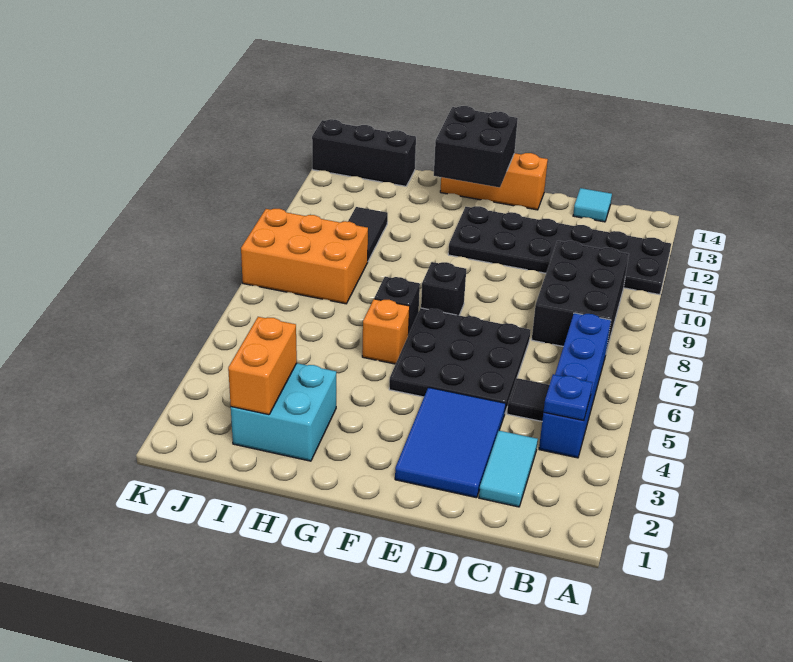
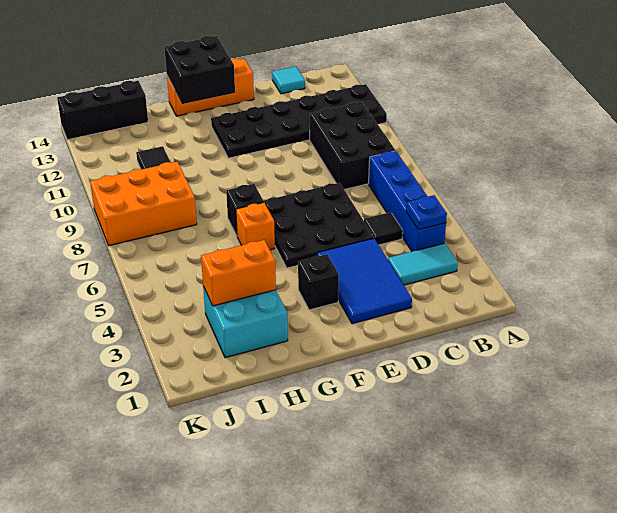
cyan 1x2 tile [479,431,538,507] -> cyan 1x2 tile turned to [388,243,458,285]
black 1x1 brick [421,262,466,315] -> black 1x1 brick moved to [298,254,339,310]
orange 1x2 brick [228,317,297,415] -> orange 1x2 brick turned to [201,240,276,306]

